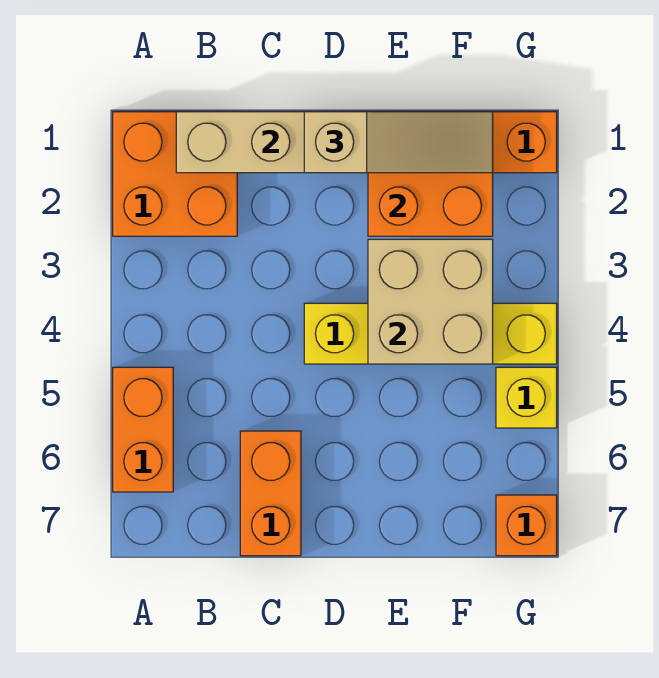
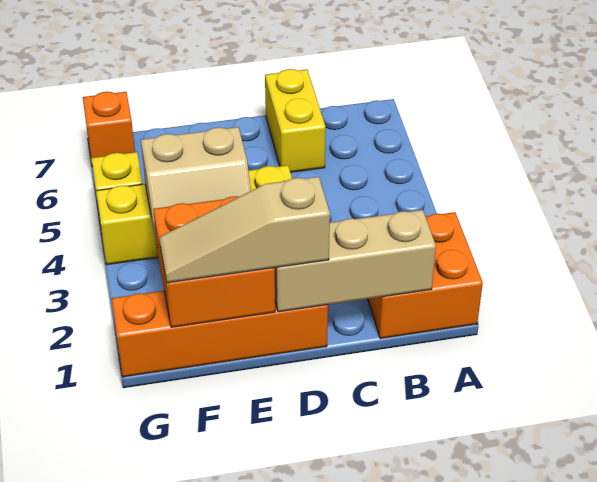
orange 1x2 brick [113,367,173,492] -> none
orange 1x2 brick [240,431,301,556] -> yellow 1x2 brick [265,69,326,172]
tan 2x2 brick [368,239,493,364] -> tan 2x2 slope [141,127,251,246]

